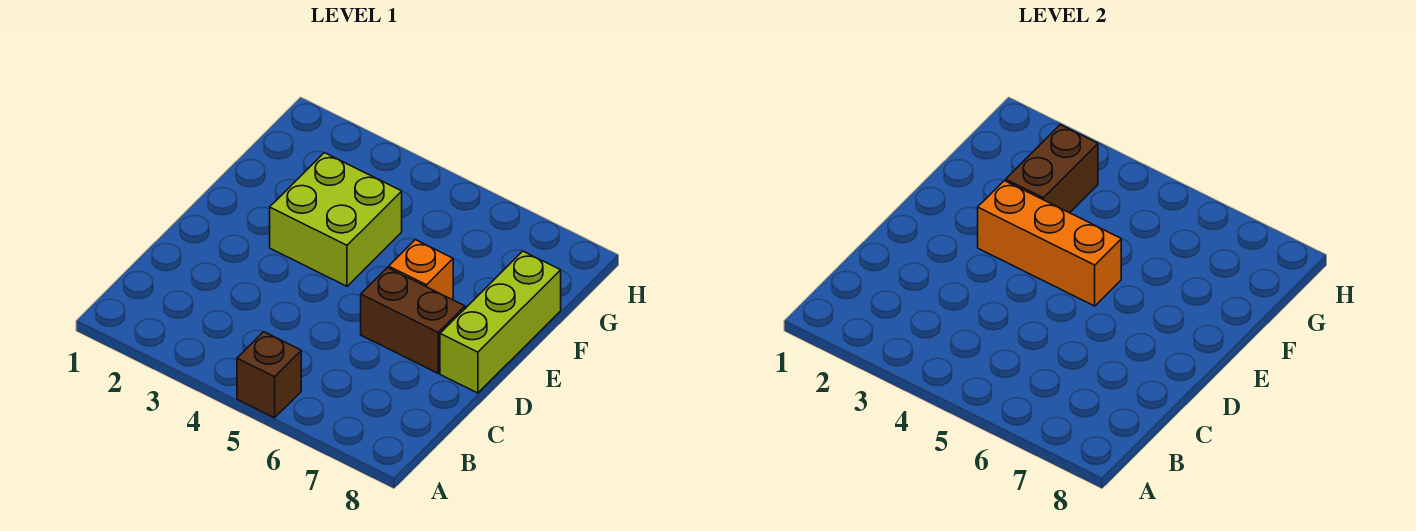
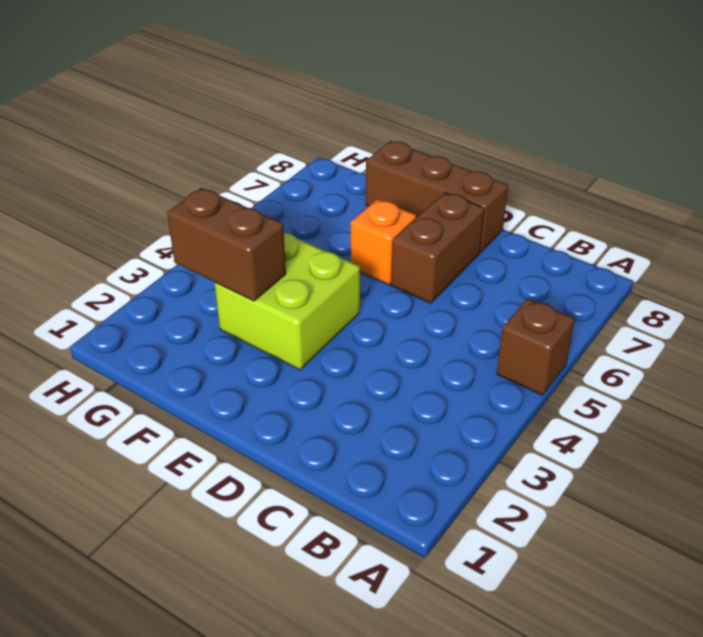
lime 1x3 brick [440,251,561,393] -> brown 1x3 brick [366,141,508,252]
orange 1x3 brick [978,181,1121,306] -> none

